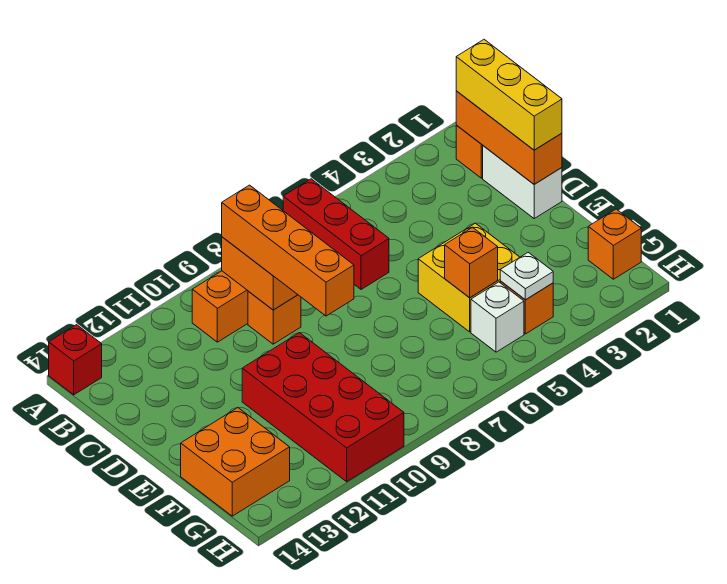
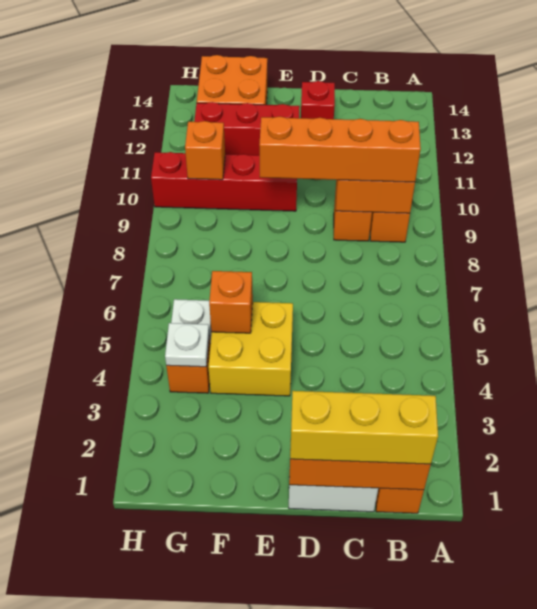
red 1x3 brick [283,179,389,290] -> red 1x3 brick moved to [194,102,300,155]
red 1x1 brick [49,325,102,395] -> red 1x1 brick moved to [301,81,335,119]
red 2x4 brick [242,333,404,482] -> red 1x4 brick [151,152,297,211]
orange 1x1 brick [588,209,641,279] -> orange 1x1 brick moved to [185,121,225,180]

